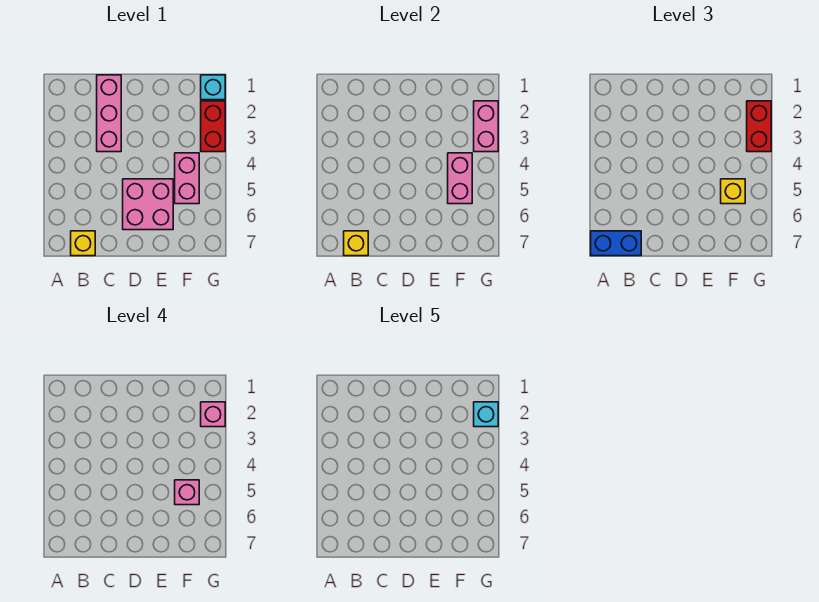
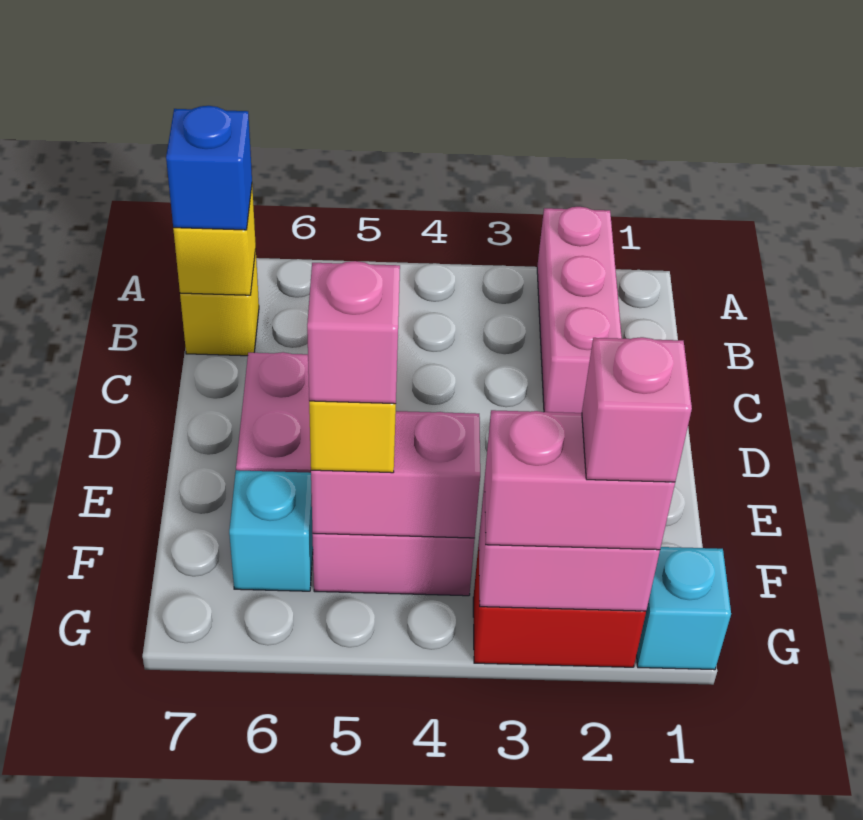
blue 1x2 brick [591,231,641,256] -> blue 1x1 brick [166,106,252,230]
pink 1x3 brick [97,75,121,152] -> pink 1x3 brick turned to [537,207,622,413]
red 1x2 brick [747,101,771,152] -> pink 1x2 brick [485,410,675,550]
cyan 1x1 brick [474,402,498,427] -> cyan 1x1 brick moved to [229,470,313,591]

